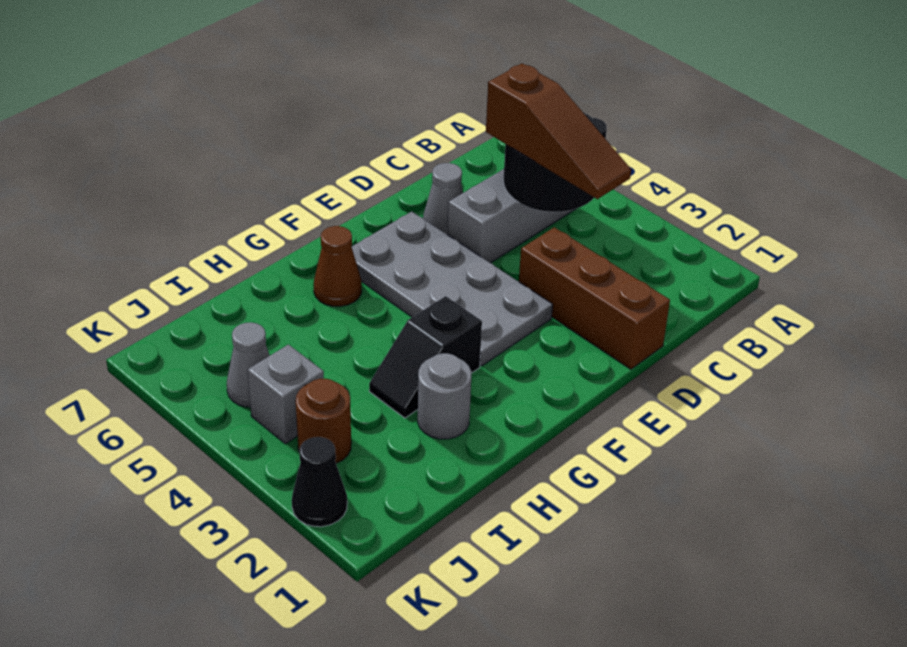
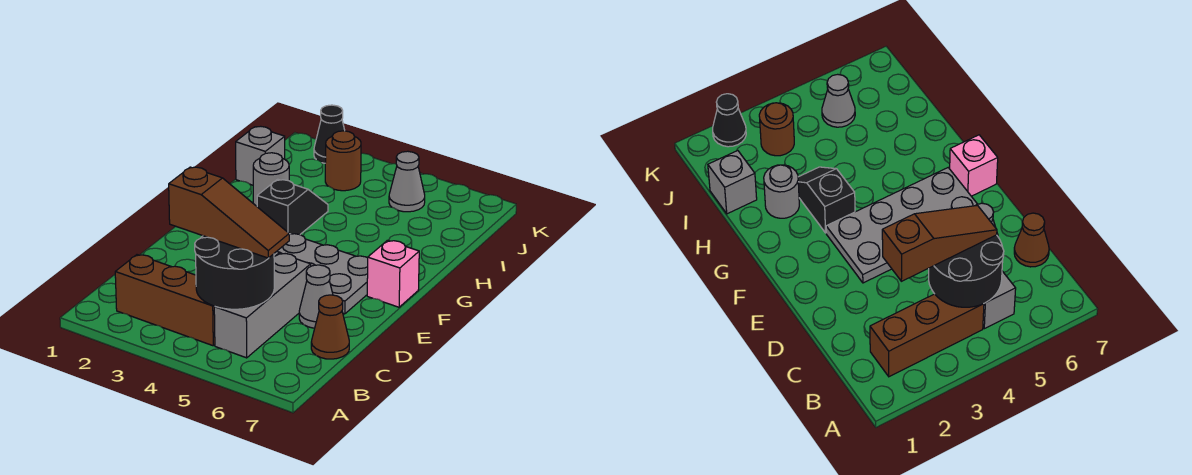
brown 1x3 slope [486,64,631,199] -> brown 1x3 slope turned to [169,167,289,258]
brown 1x3 brick [519,227,670,369] -> brown 1x3 brick moved to [115,255,215,346]
none -> pink 1x1 brick [367,240,419,307]
brown 1x1 cone [314,226,362,306] -> brown 1x1 cone moved to [311,295,349,359]
grey 1x1 brick [248,345,324,444] -> grey 1x1 brick moved to [236,126,285,185]

